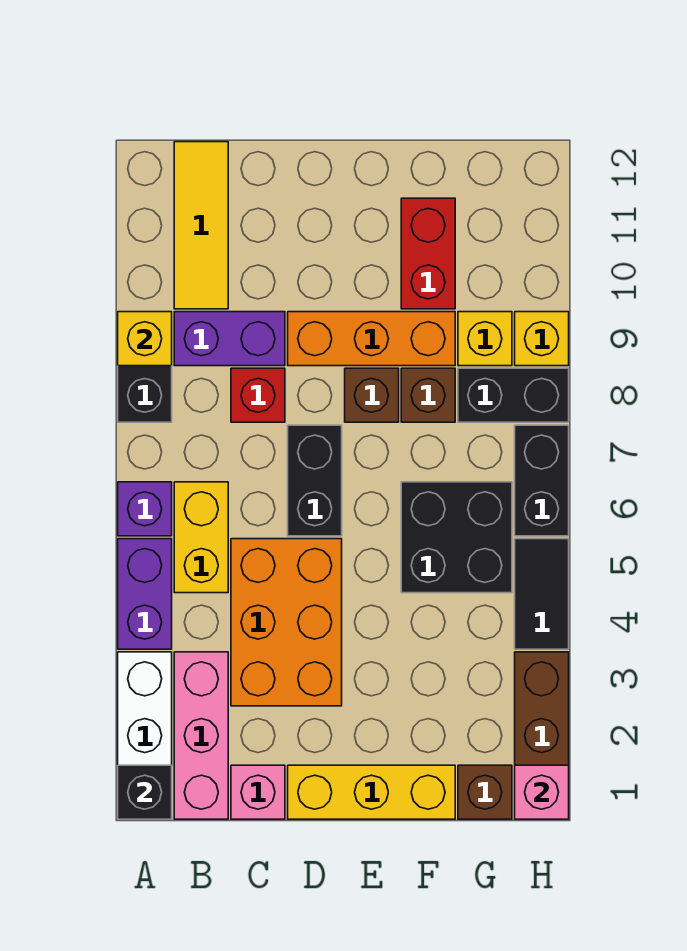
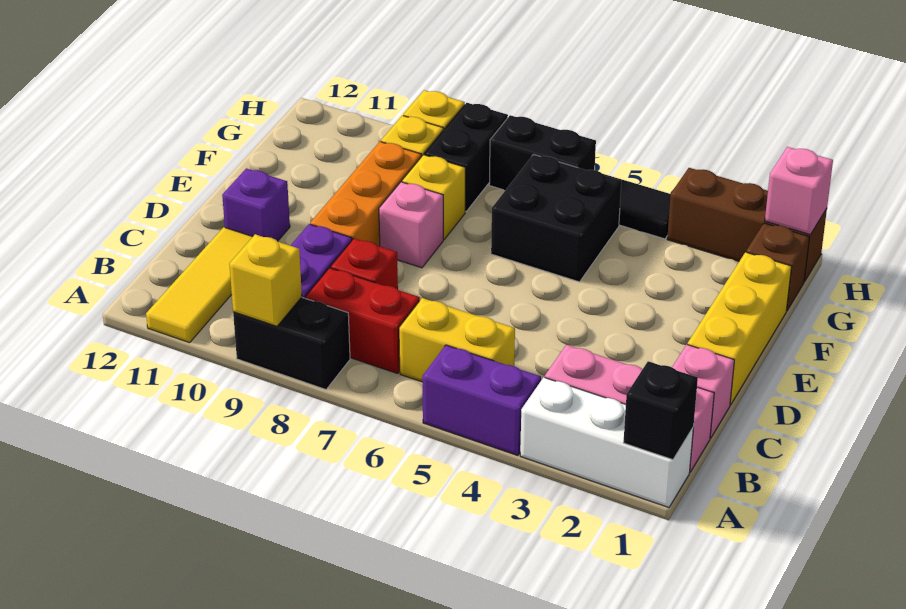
purple 1x1 brick [118,482,172,536] -> purple 1x1 brick moved to [222,168,290,241]
yellow 1x3 tile [174,142,228,309] -> yellow 1x3 tile turned to [146,227,253,343]
orange 2x3 brick [231,539,342,706] -> none
black 1x2 brick [288,425,342,536] -> none
brown 1x1 brick [345,368,399,422] -> pink 1x1 brick [379,182,443,268]
brown 1x1 brick [401,368,455,422] -> yellow 1x1 brick [402,155,465,239]
red 1x2 brick [401,198,455,309] -> red 1x2 brick moved to [305,268,420,373]

